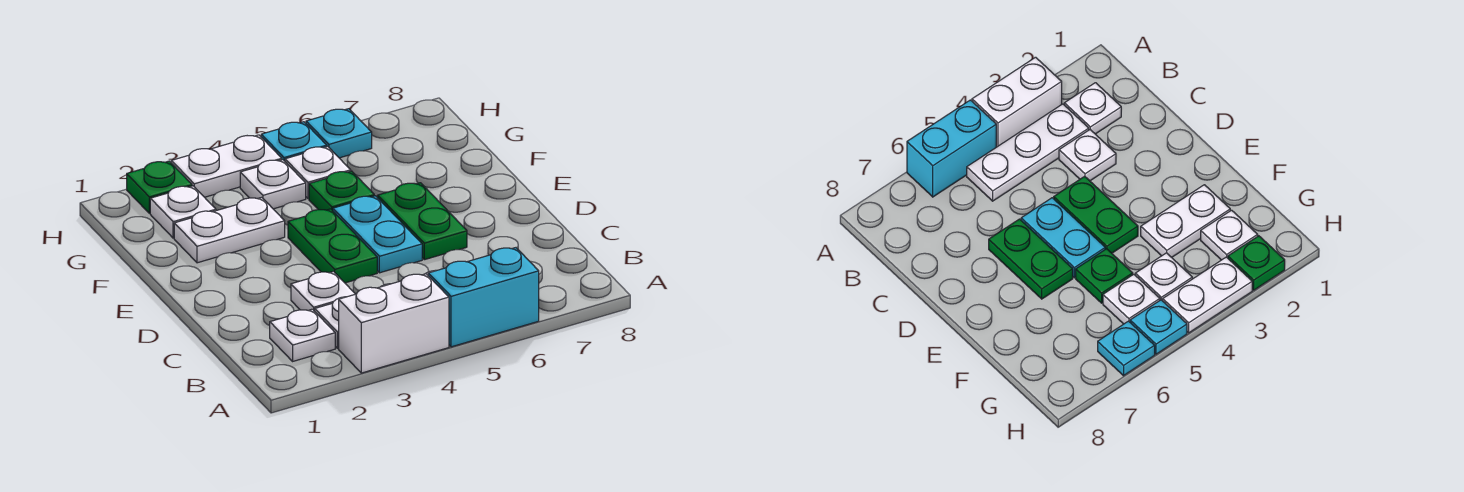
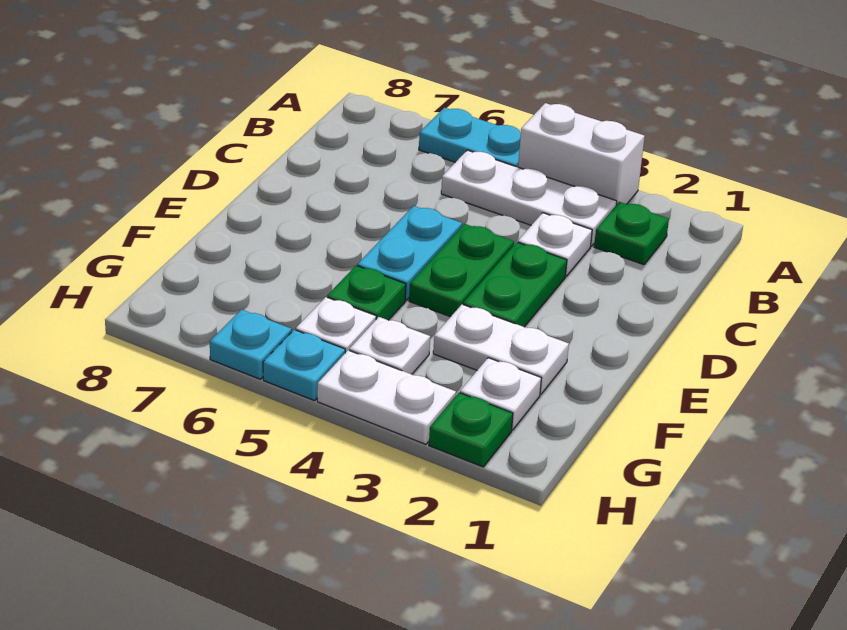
cyan 1x2 brick [428,248,539,347] -> cyan 1x2 plate [419,108,521,167]
white 1x1 plate [270,309,335,361] -> green 1x1 plate [594,202,669,265]
green 1x2 plate [378,183,467,260] -> green 1x2 plate moved to [463,242,567,327]

